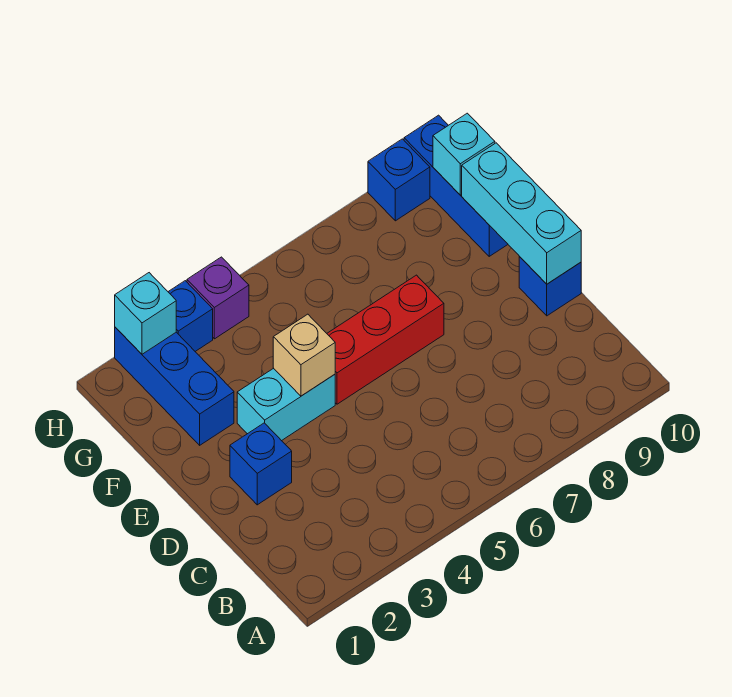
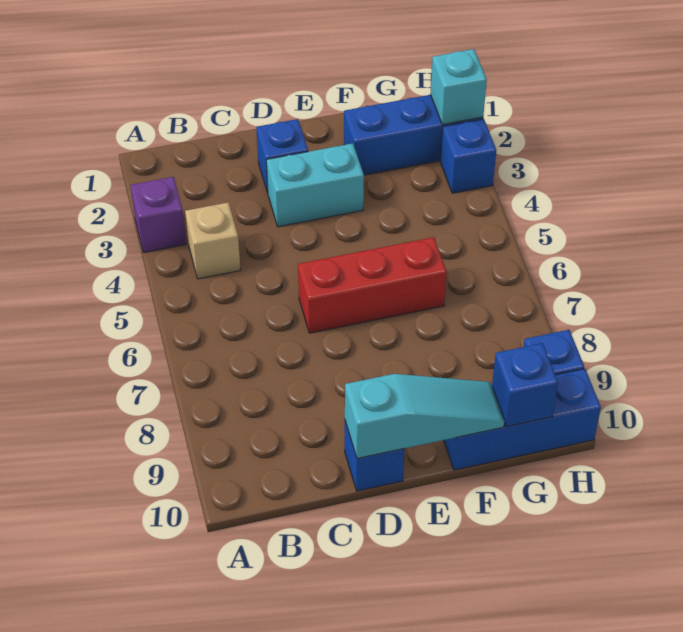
cyan 1x3 brick [462,143,581,284] -> cyan 1x3 slope [345,374,504,459]
cyan 1x2 brick [237,368,335,441] -> cyan 1x2 brick turned to [266,143,364,227]
tan 1x1 brick [273,314,335,396] -> tan 1x1 brick moved to [185,202,241,279]
red 1x3 brick [327,275,444,404] -> red 1x3 brick turned to [298,237,447,333]
cyan 1x1 brick [433,113,495,195] -> blue 1x1 brick [492,343,558,427]
purple 1x1 brick [187,257,249,339] -> purple 1x1 brick moved to [131,177,186,253]

